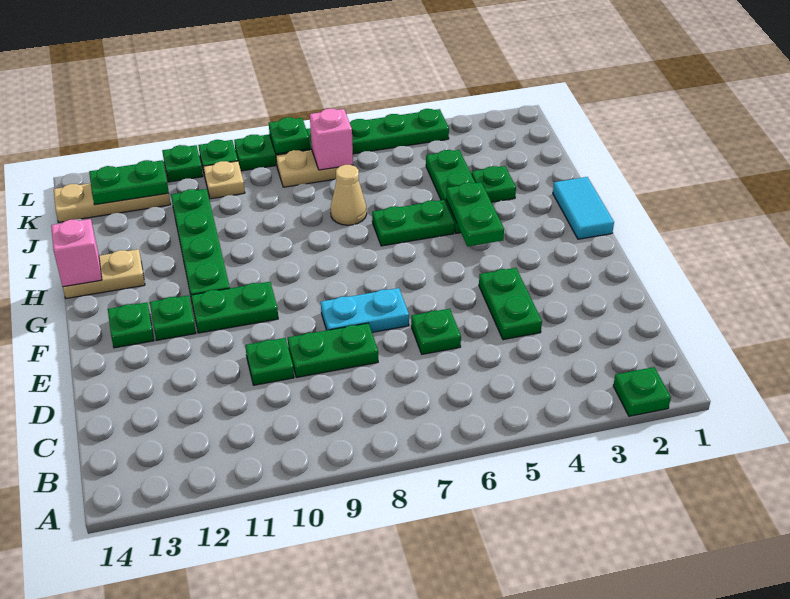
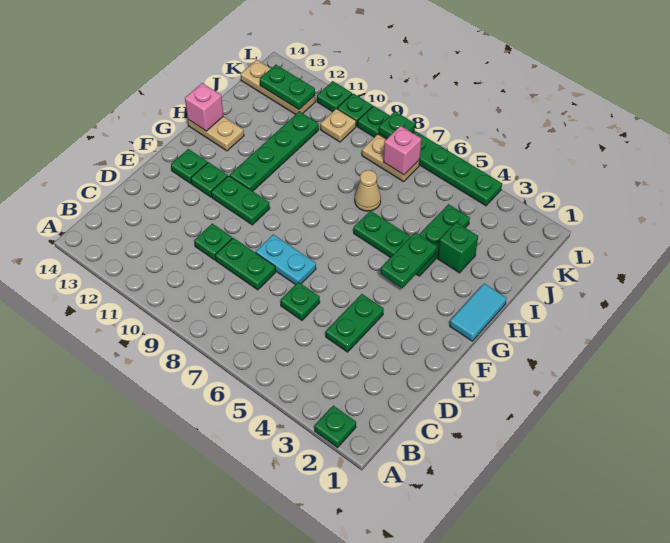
green 1x1 plate [471,166,516,202] -> green 1x1 brick [438,222,478,273]

